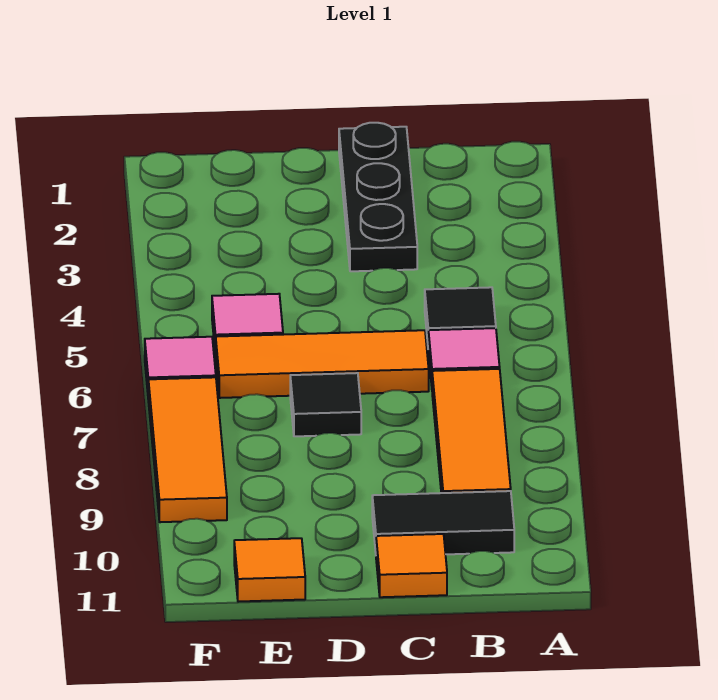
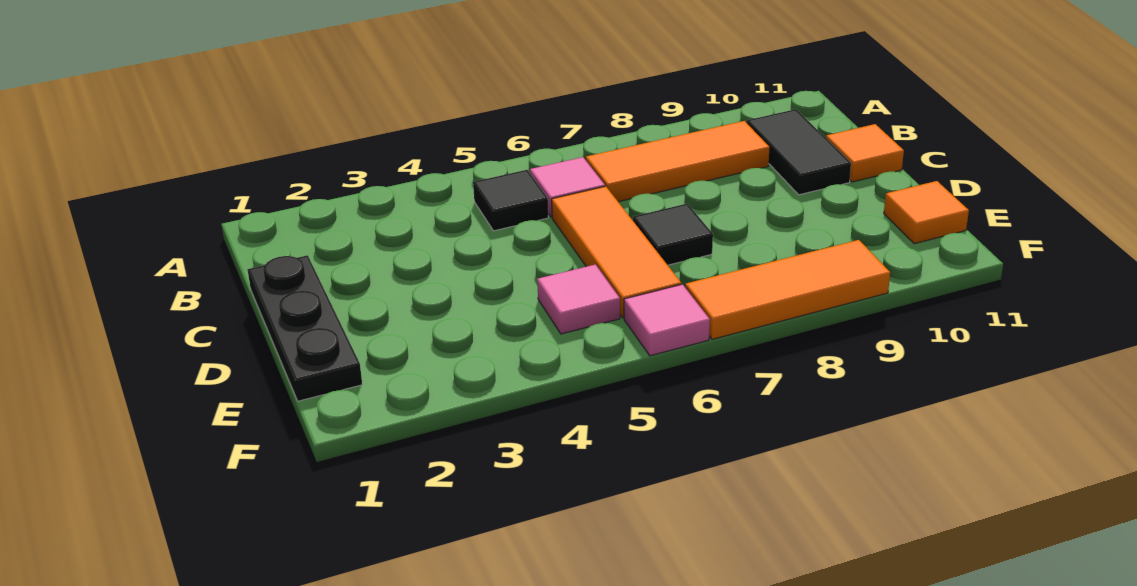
black 1x3 plate [339,123,417,271] -> black 1x3 plate turned to [247,255,362,401]

